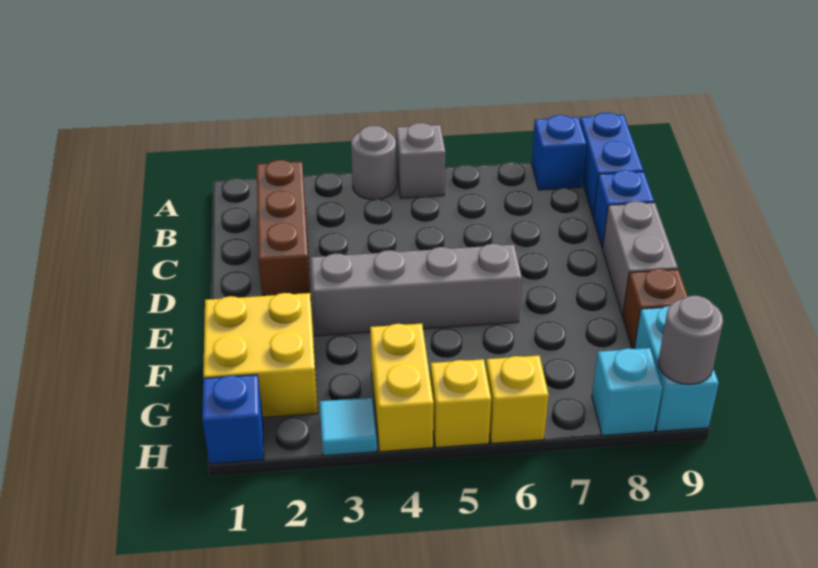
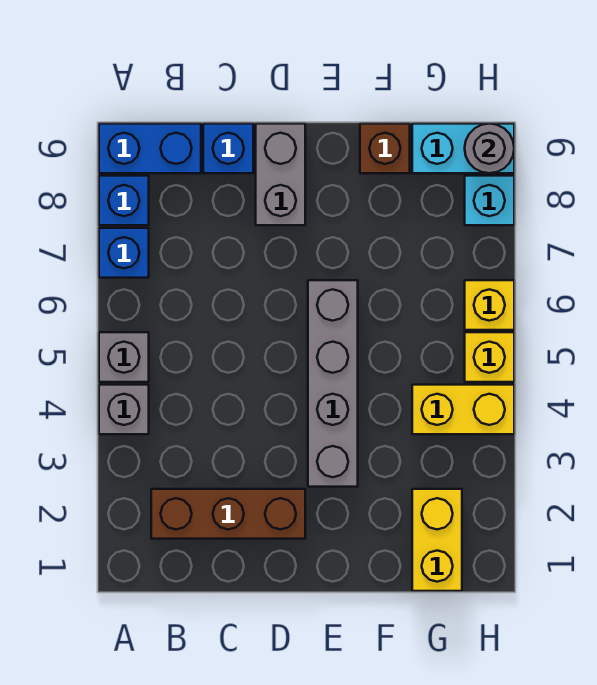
grey 1x1 round brick [351,126,396,200] -> grey 1x1 brick [99,385,149,434]
grey 1x2 brick [603,201,678,316] -> grey 1x2 brick turned to [256,124,305,225]
yellow 2x2 brick [203,293,318,418] -> yellow 1x2 brick [412,489,462,591]
blue 1x1 brick [202,375,264,464] -> blue 1x1 brick moved to [99,228,149,278]
cyan 1x1 tile [320,398,377,456] -> none

